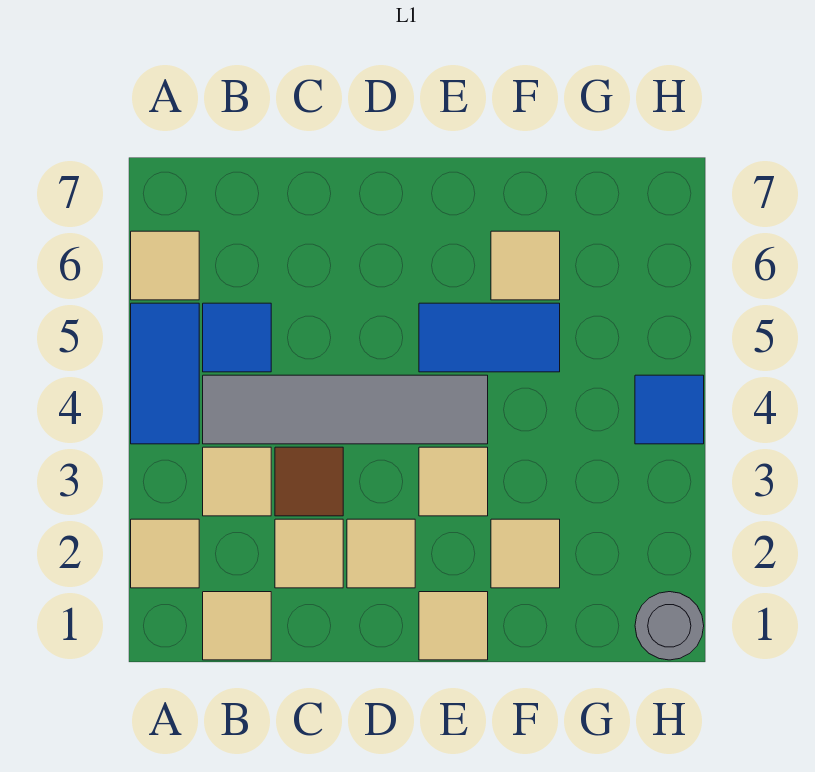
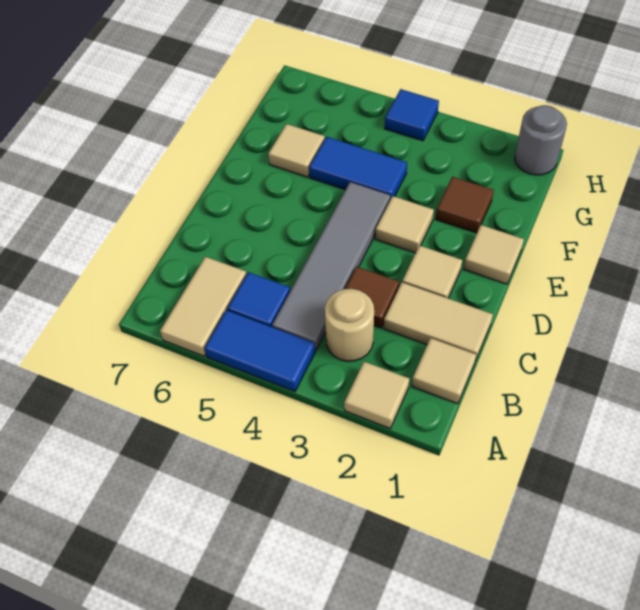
tan 1x1 tile [131,231,199,300] -> tan 1x2 tile [160,257,247,356]
tan 1x1 tile [203,447,271,516] -> tan 1x1 round brick [325,289,374,361]
tan 1x1 tile [275,519,343,588] -> tan 1x2 tile [384,282,493,361]
blue 1x2 tile [419,303,560,372] -> blue 1x2 tile turned to [309,137,407,199]
tan 1x1 tile [491,519,560,588] -> brown 1x1 tile [436,177,494,233]

